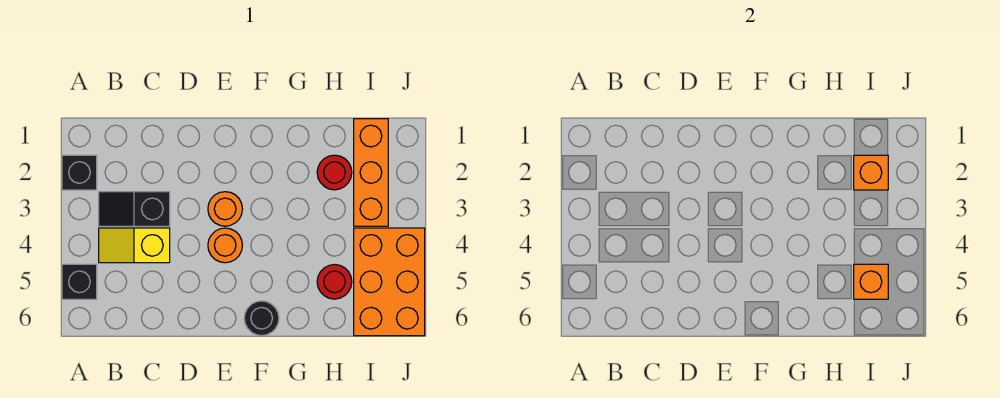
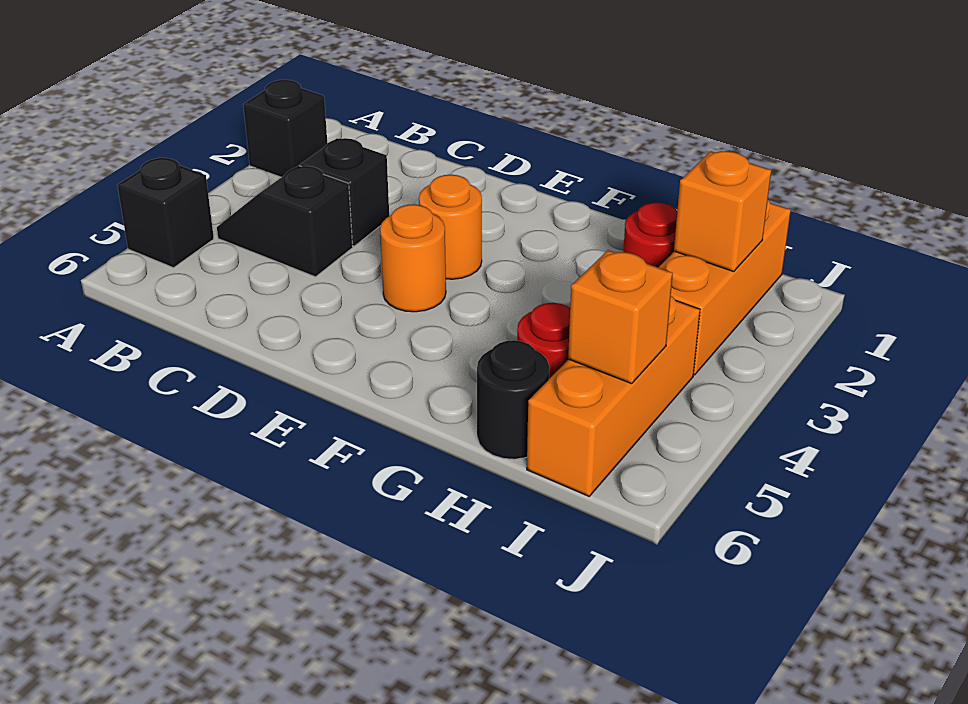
yellow 1x2 slope [99,228,170,263] -> black 1x2 slope [217,166,353,277]
black 1x1 round brick [244,301,279,336] -> black 1x1 round brick moved to [477,340,549,459]
orange 2x3 brick [354,228,425,336] -> orange 1x3 brick [527,296,700,496]

